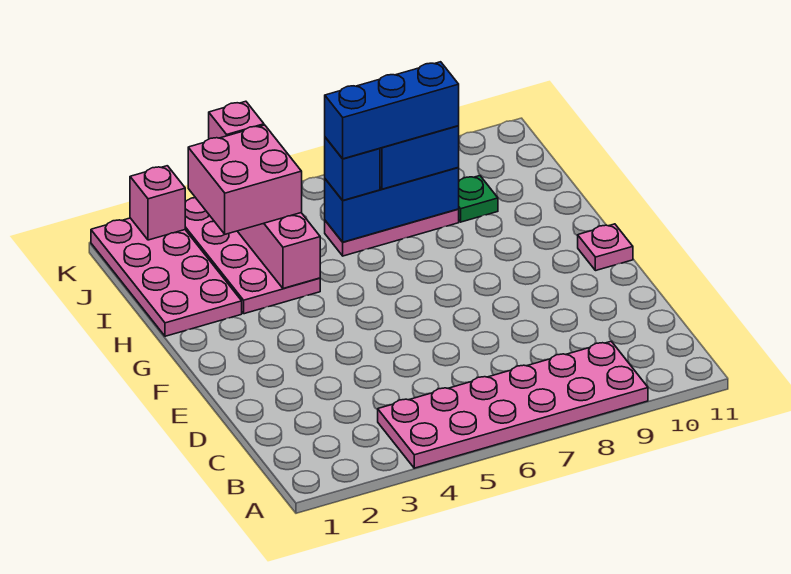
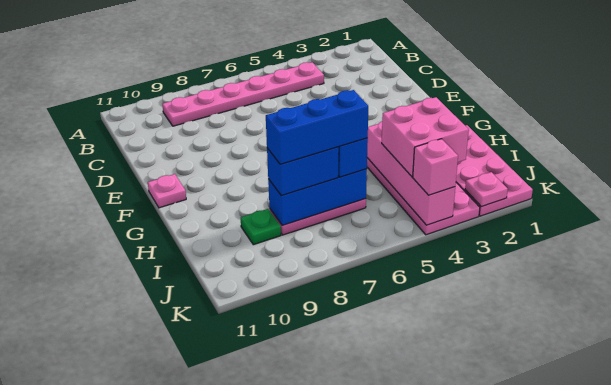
pink 2x6 plate [378,341,648,468] -> pink 1x6 plate [162,62,324,126]
pink 1x1 brick [130,166,185,240] -> pink 1x1 plate [465,172,508,207]

